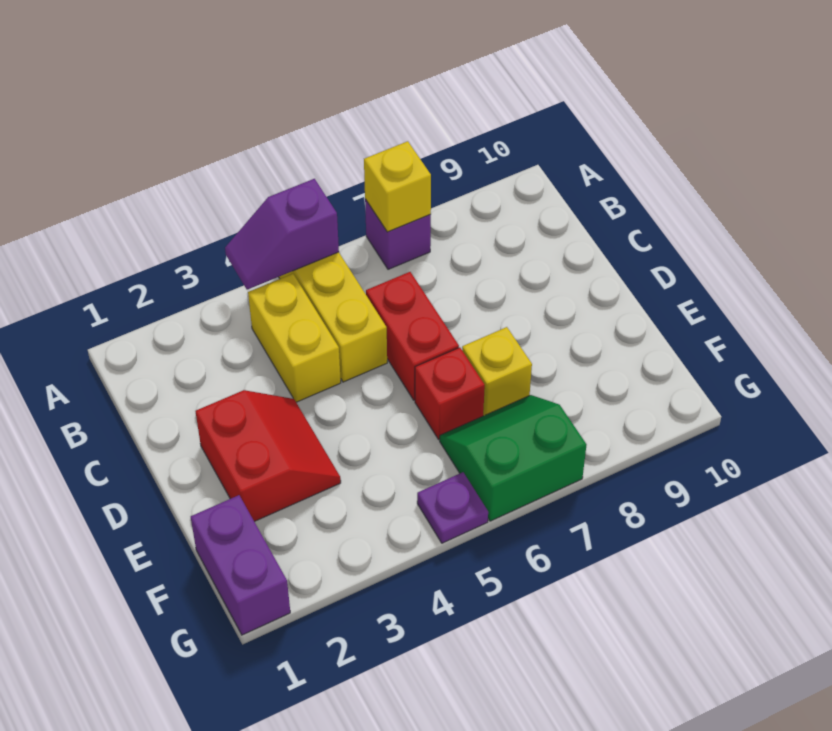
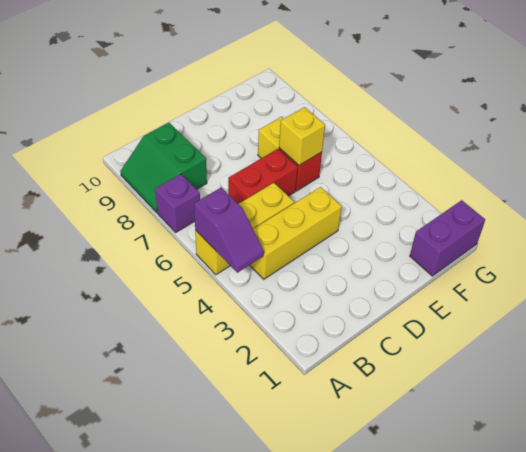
yellow 1x1 brick [364,141,431,232] -> yellow 1x1 brick moved to [279,107,325,165]
yellow 1x2 brick [248,274,341,402] -> yellow 1x3 brick [250,187,342,279]
red 2x2 slope [196,390,341,522] -> none
green 2x2 slope [440,395,586,521] -> green 2x2 slope moved to [120,123,207,212]
purple 1x1 plate [417,472,488,543] -> none

